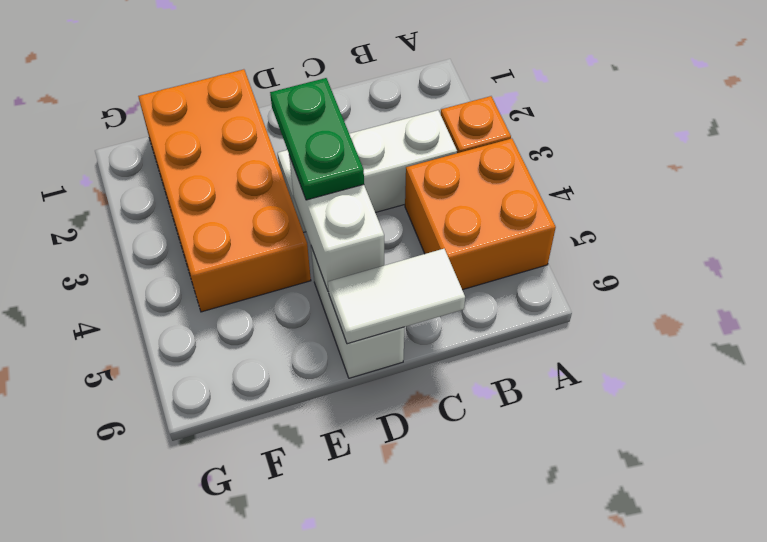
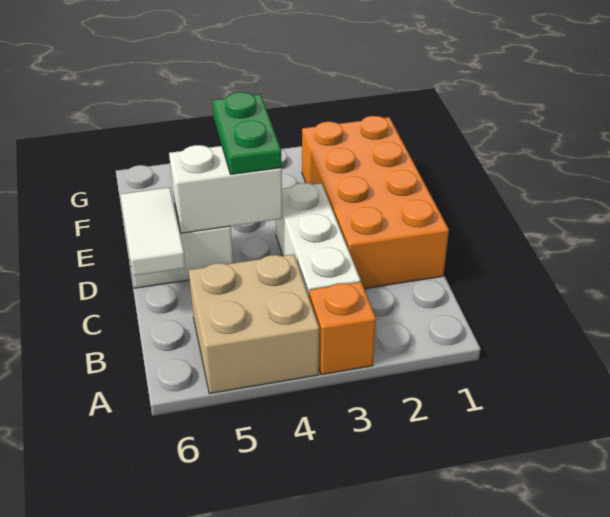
orange 2x2 brick [405,138,556,290] -> tan 2x2 brick [189,254,319,394]
green 1x2 plate [270,78,364,200] -> green 1x2 plate turned to [212,92,282,174]
orange 2x4 brick [138,69,311,312] -> orange 2x4 brick turned to [302,116,449,289]

